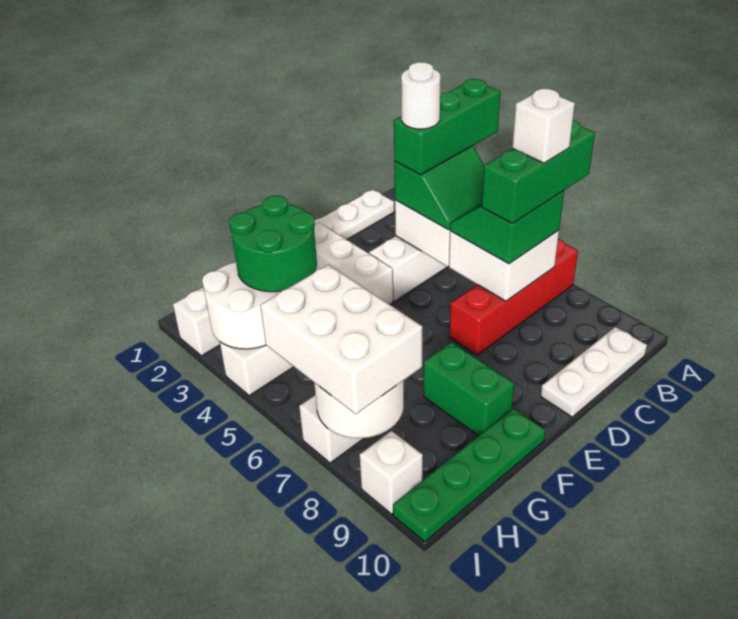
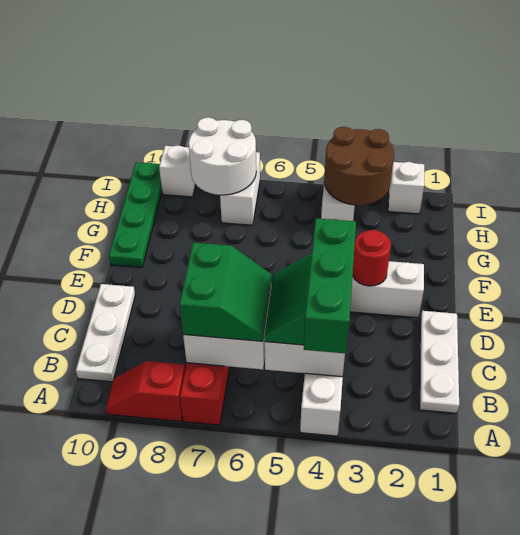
green 1x3 brick [482,120,595,224] -> none
none -> red 1x2 slope [106,361,185,421]
white 1x1 brick [512,89,575,163] -> none
white 1x1 round brick [401,62,441,129] -> none
none -> red 1x1 round brick [353,230,391,286]
green 1x2 brick [424,342,514,436] -> none
green 2x2 round brick [229,196,317,292] -> none
white 2x2 round brick [202,262,281,349] -> brown 2x2 round brick [324,127,394,205]
white 2x3 brick [260,265,422,414] -> none

